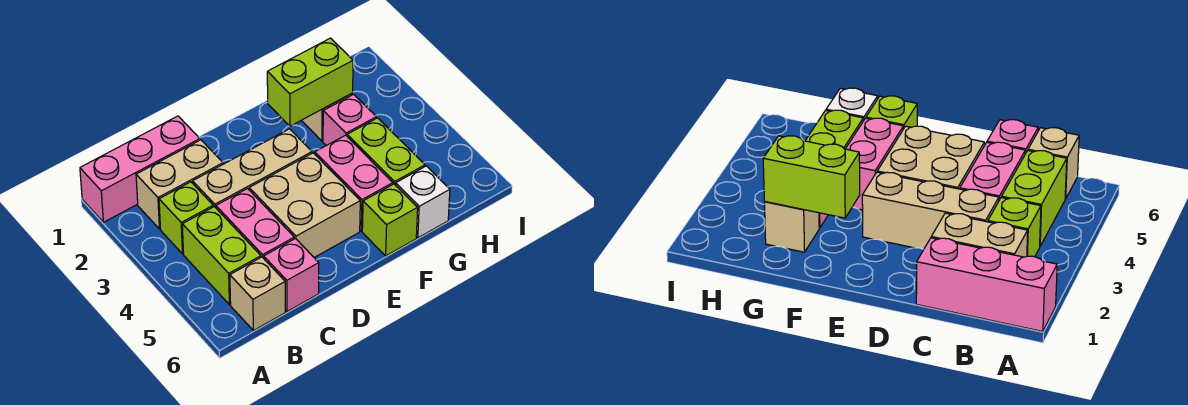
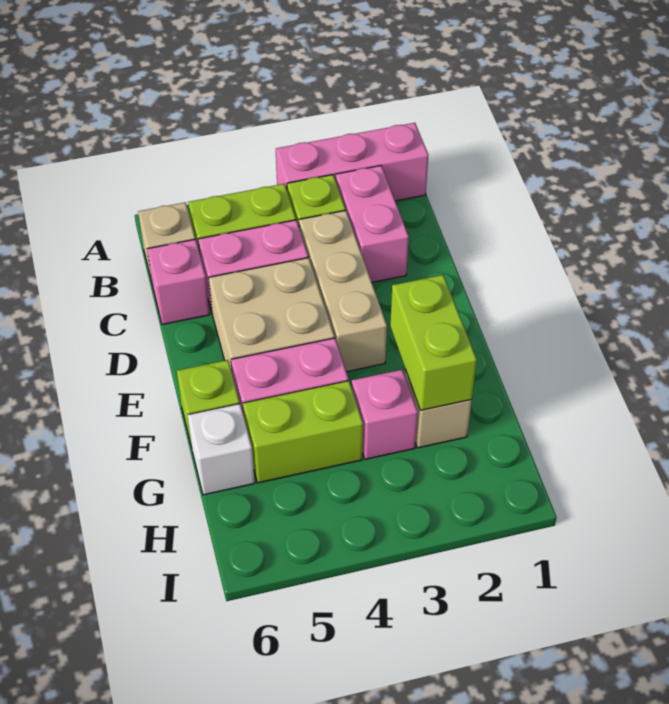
pink 1x3 brick [80,116,200,222] -> pink 1x3 brick turned to [276,123,428,201]
tan 1x2 brick [136,140,223,229] -> pink 1x2 brick [336,166,409,282]

